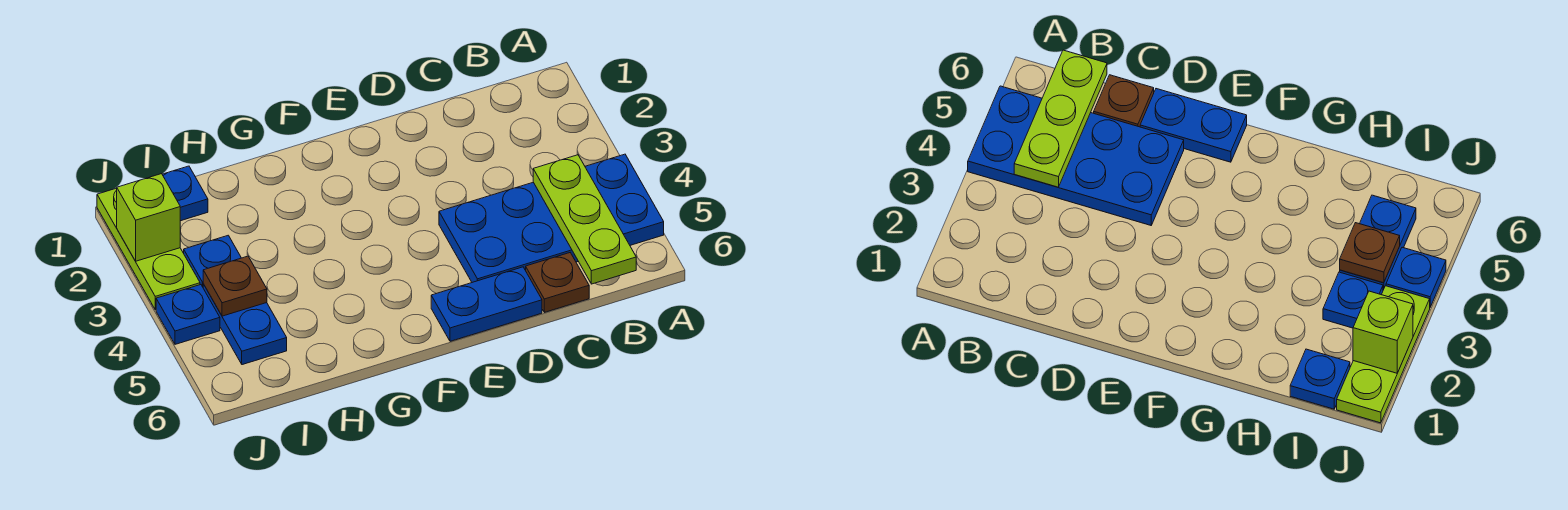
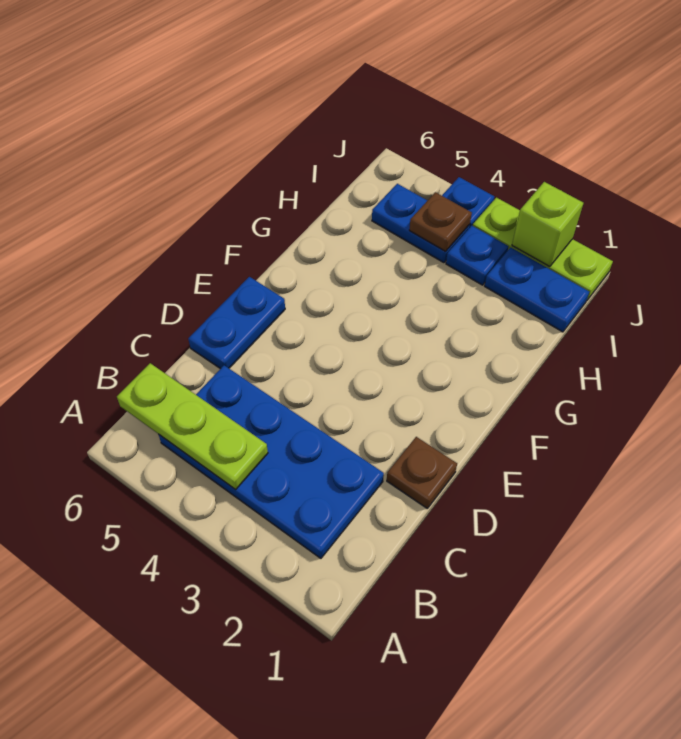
blue 2x4 plate [439,154,664,282] -> blue 2x4 plate turned to [159,365,384,558]
brown 1x1 plate [526,253,589,312] -> brown 1x1 plate moved to [387,437,457,508]
blue 1x1 plate [162,166,208,221] -> blue 1x2 plate [485,247,589,332]

